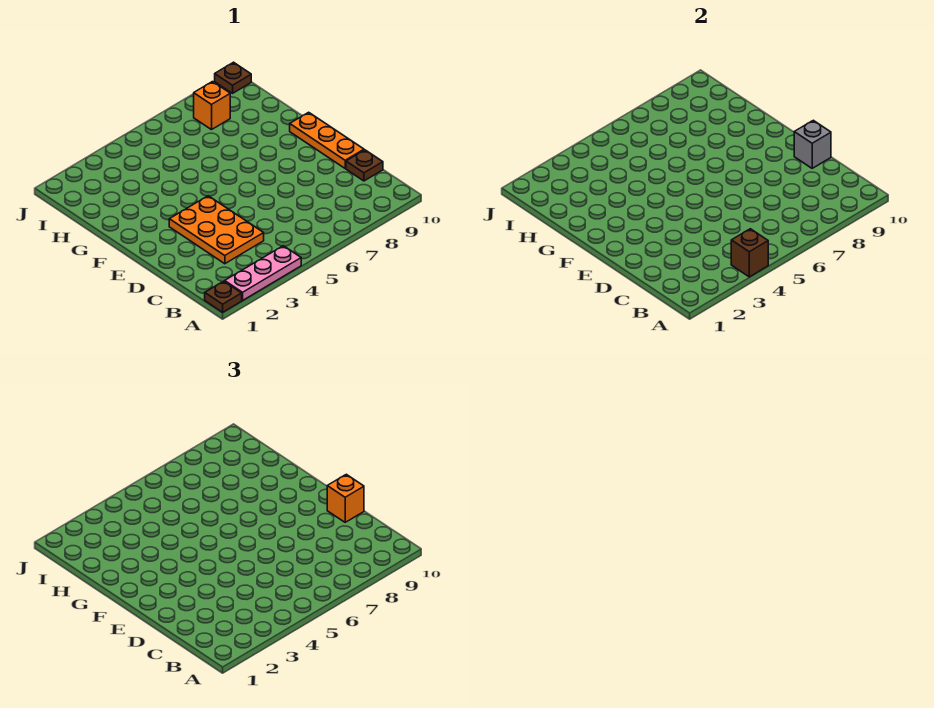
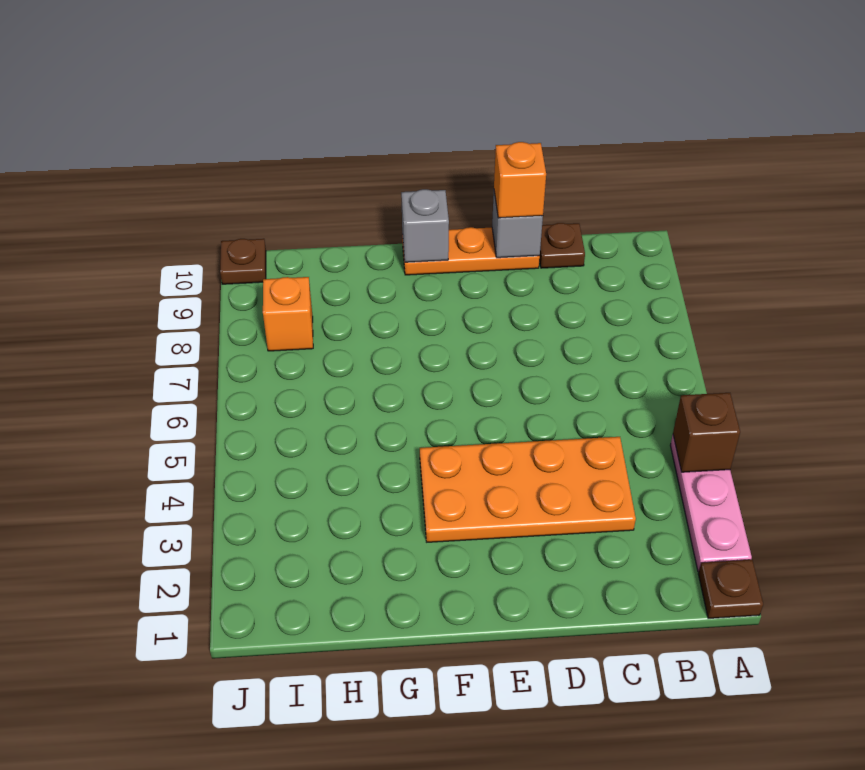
orange 2x3 plate [169,196,264,264] -> orange 2x4 plate [420,437,636,542]
none -> grey 1x1 brick [401,189,449,262]

